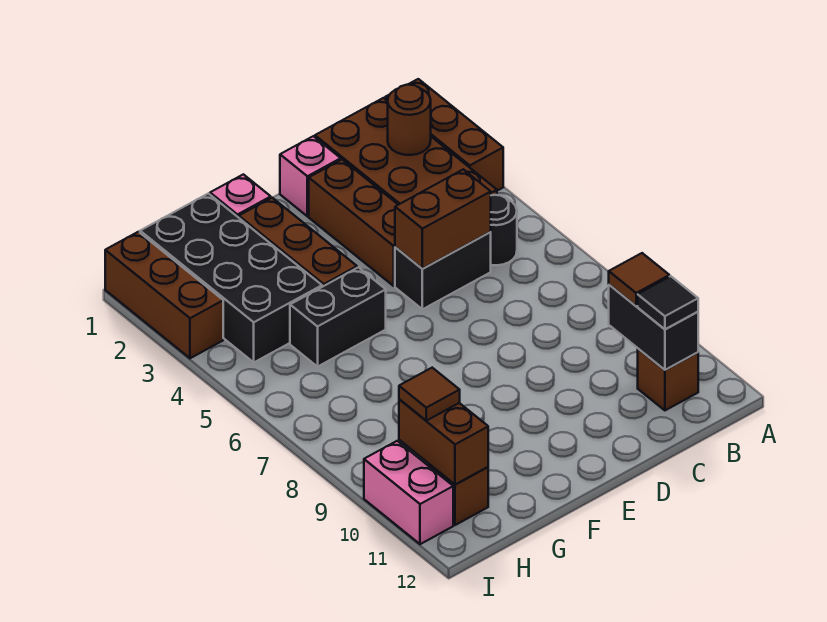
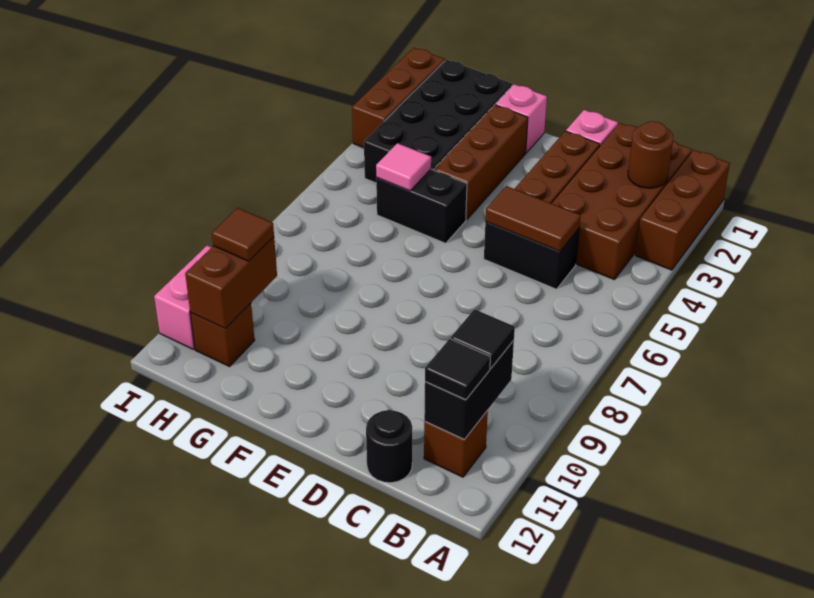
black 1x1 round brick [491,195,517,265] -> black 1x1 round brick moved to [366,410,412,483]
brown 1x1 tile [609,253,669,306] -> black 1x1 tile [451,309,515,368]
brown 1x2 brick [395,169,491,269] -> brown 1x2 tile [485,186,580,251]
none -> pink 1x1 tile [376,143,431,191]

